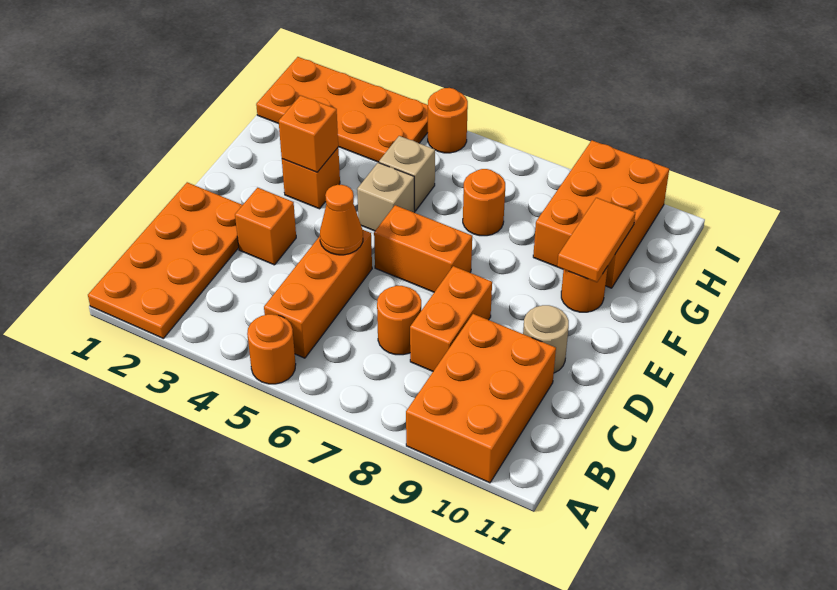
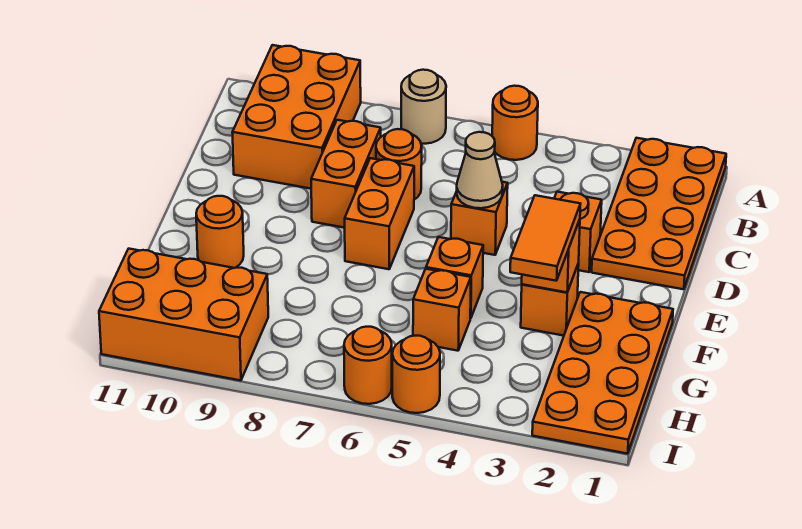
orange 1x3 brick [264,230,372,358] -> orange 1x1 brick [451,182,508,255]
orange 1x1 cone [320,185,363,255] -> tan 1x1 cone [457,132,503,208]
tan 1x1 round brick [523,305,569,373] -> tan 1x1 round brick moved to [401,70,446,144]
orange 1x2 brick [374,205,472,292] -> orange 1x2 brick turned to [345,158,414,269]
tan 1x1 brick [357,163,415,231] -> orange 1x1 brick [426,237,483,318]
orange 1x2 tile [557,198,635,282] -> orange 1x2 tile moved to [510,195,580,281]
tan 1x1 brick [379,136,435,211] -> orange 1x1 brick [413,269,471,351]
orange 1x1 round brick [463,169,505,236] -> orange 1x1 round brick moved to [344,327,392,404]
orange 2x3 brick [533,140,669,288] -> orange 2x3 brick turned to [99,249,268,381]
orange 2x4 plate [256,57,428,162] -> orange 2x4 plate turned to [532,292,673,454]

